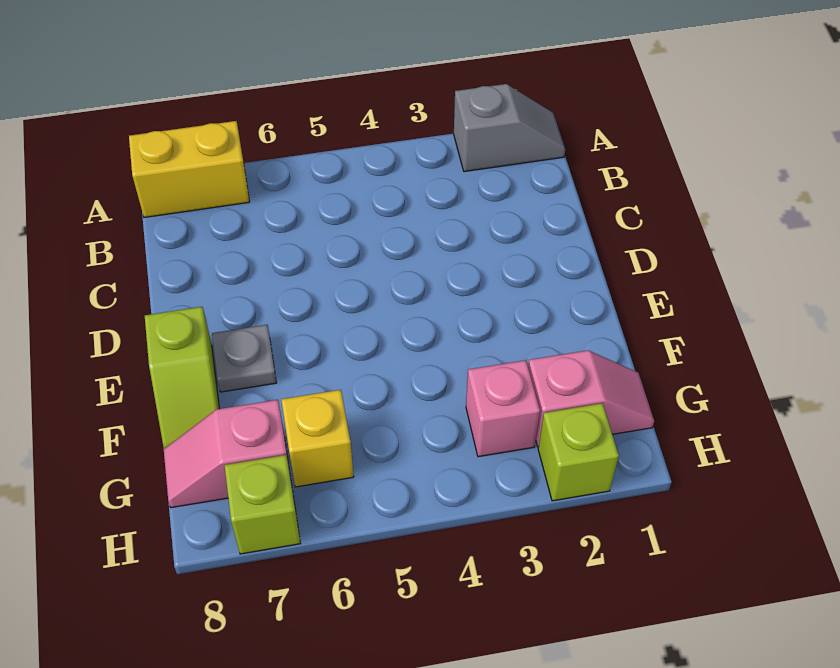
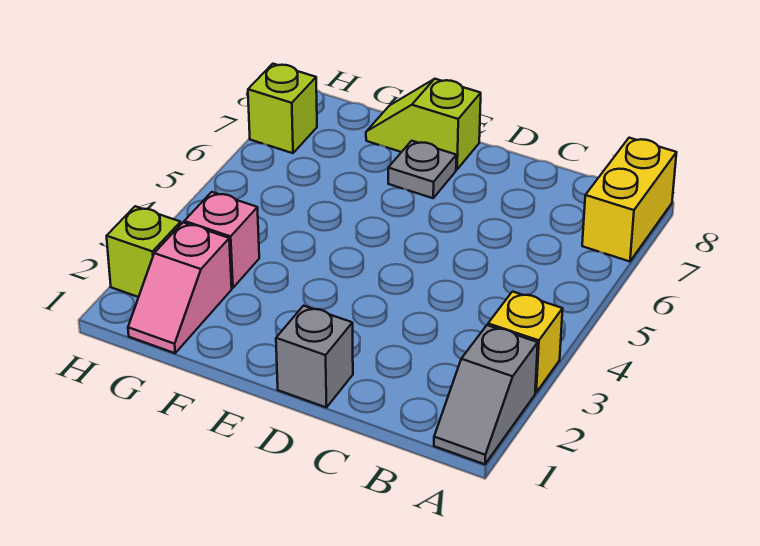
none -> grey 1x1 brick [276,306,353,408]
yellow 1x1 brick [281,390,354,487] -> yellow 1x1 brick moved to [488,292,563,393]
pink 1x2 slope [164,400,291,508] -> none

